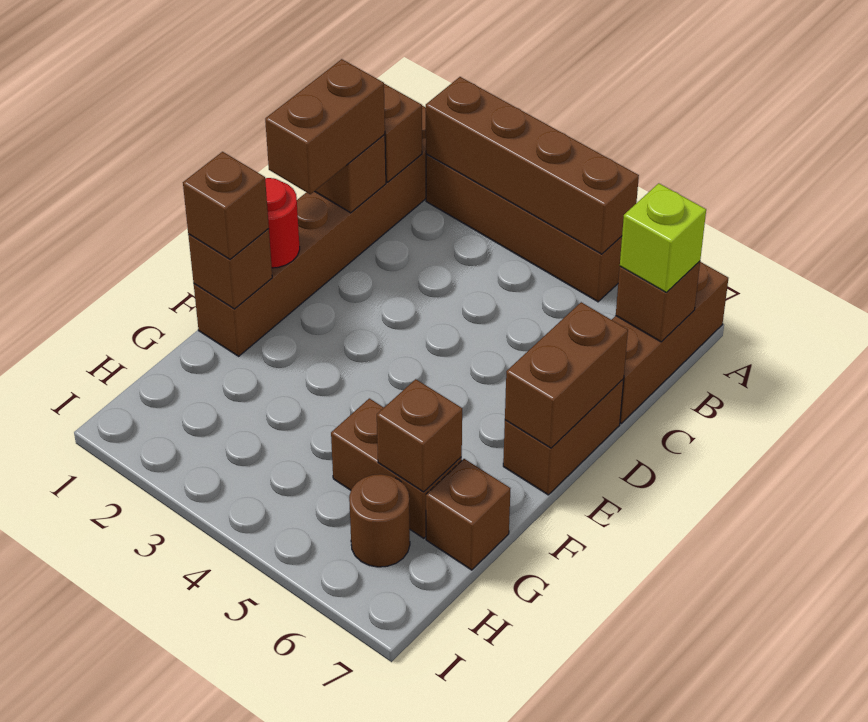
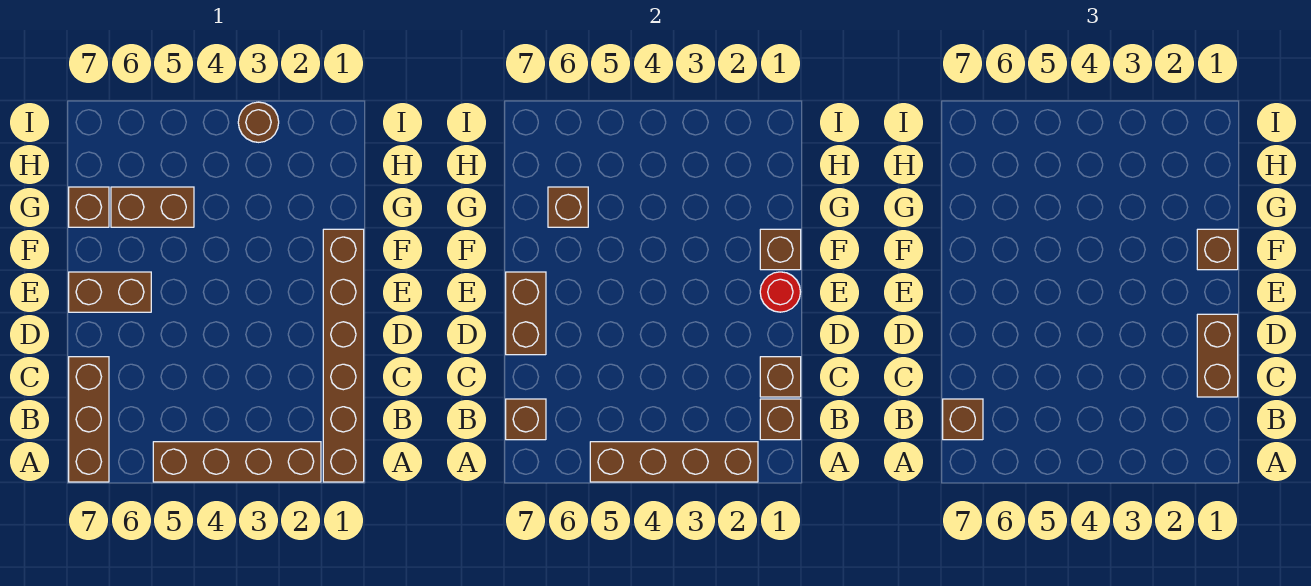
lime 1x1 brick [620,183,706,293] -> brown 1x1 brick [943,399,983,440]
brown 1x2 brick [503,379,624,495] -> brown 1x2 brick turned to [69,272,151,312]
brown 1x1 round brick [349,474,410,567] -> brown 1x1 round brick moved to [238,102,279,142]

